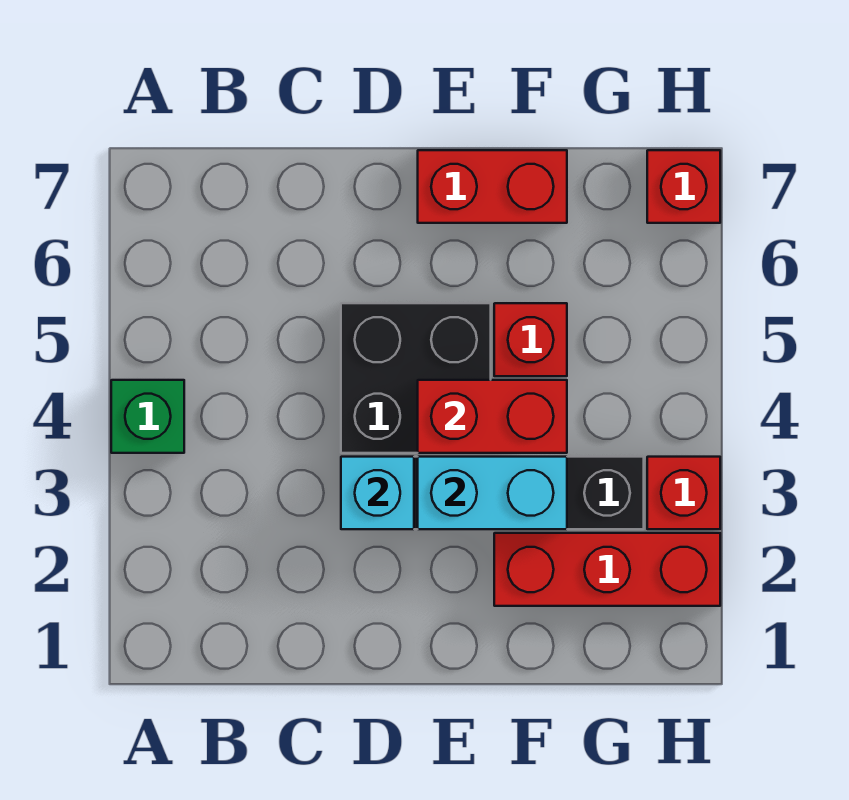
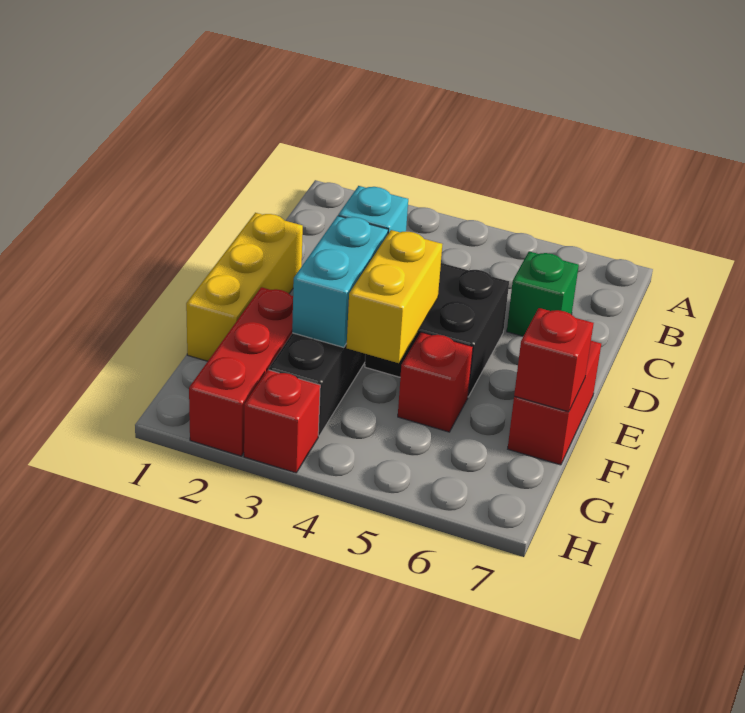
green 1x1 brick [111,380,184,453] -> green 1x1 brick moved to [507,251,579,336]
none -> yellow 1x3 brick [186,213,303,361]
red 1x2 brick [418,380,567,453] -> yellow 1x2 brick [346,230,442,363]
red 1x1 brick [647,150,720,223] -> red 1x1 brick moved to [514,308,594,412]

